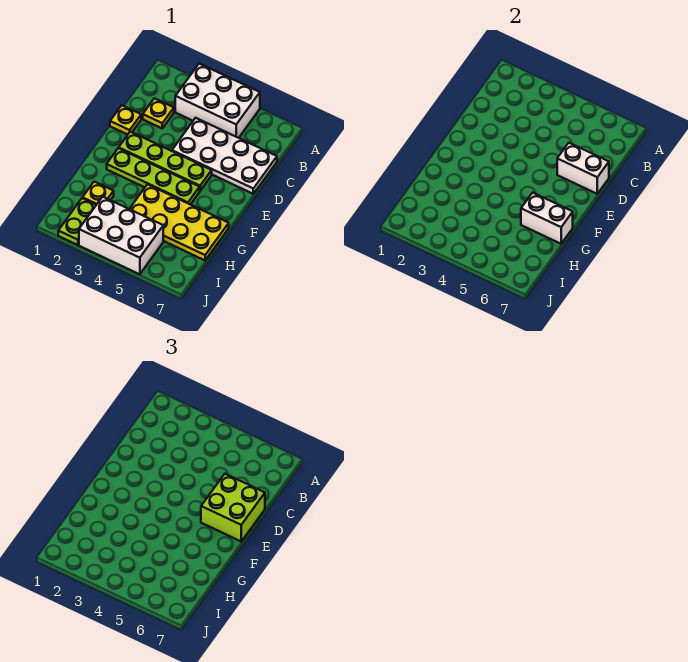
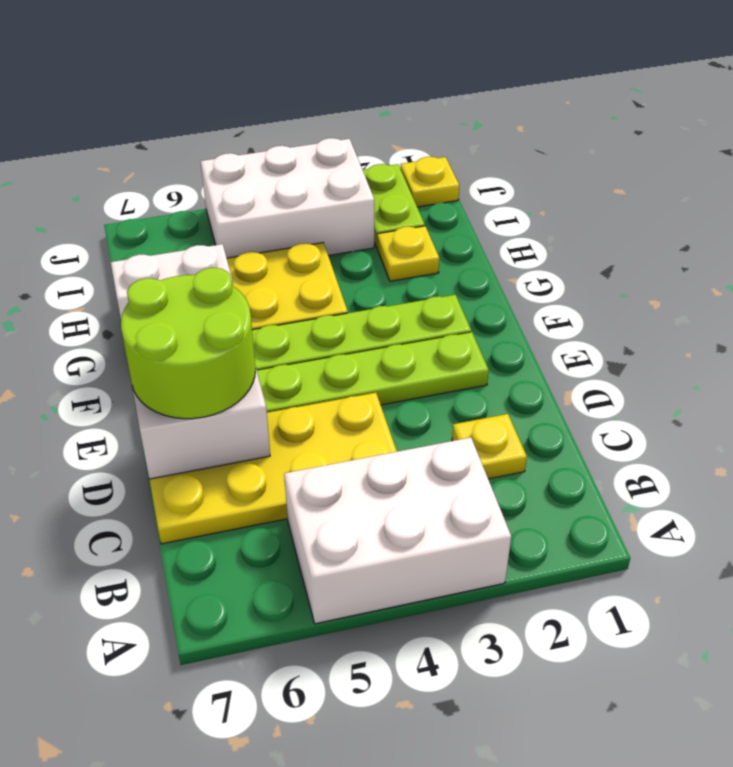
white 2x4 plate [172,118,277,194] -> yellow 2x4 plate [149,393,397,544]
yellow 1x1 plate [110,105,141,135] -> yellow 1x1 plate moved to [400,157,459,207]
lime 2x2 brick [201,474,265,541] -> lime 2x2 round brick [121,268,256,419]

